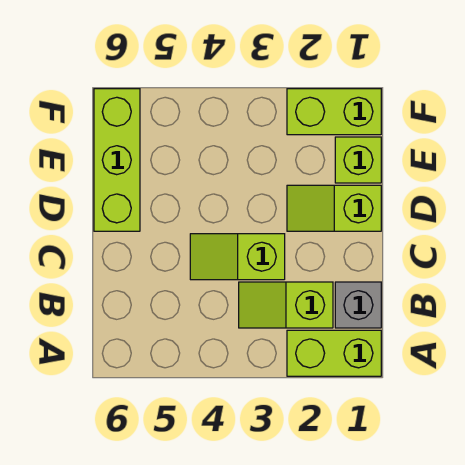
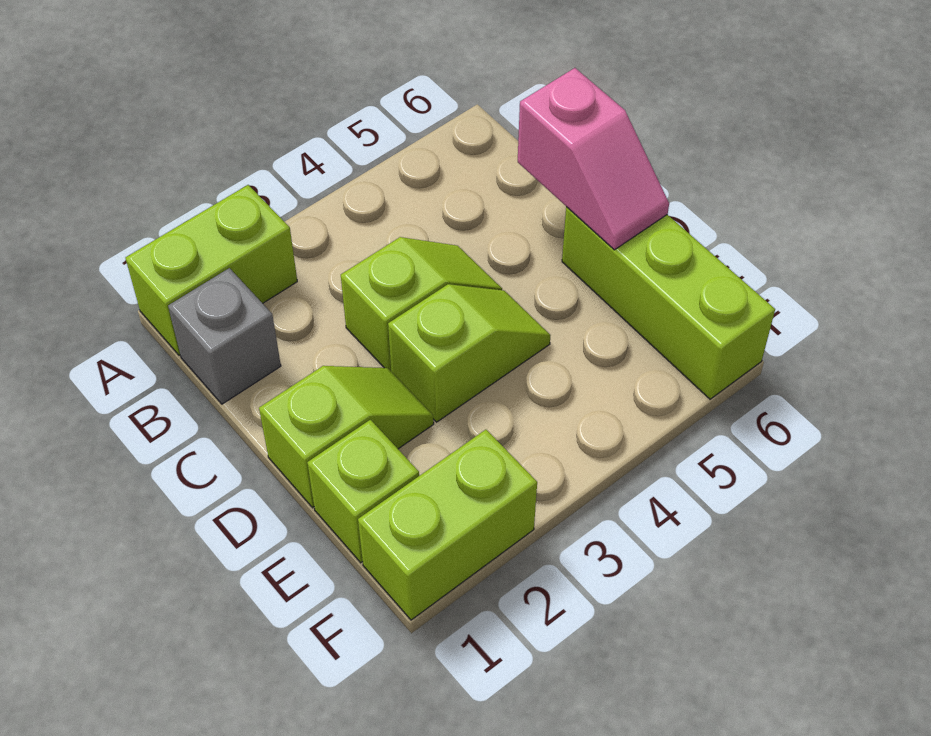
lime 1x2 slope [239,282,333,328] -> lime 1x2 slope moved to [388,284,550,422]
none -> pink 1x2 slope [518,68,669,250]

